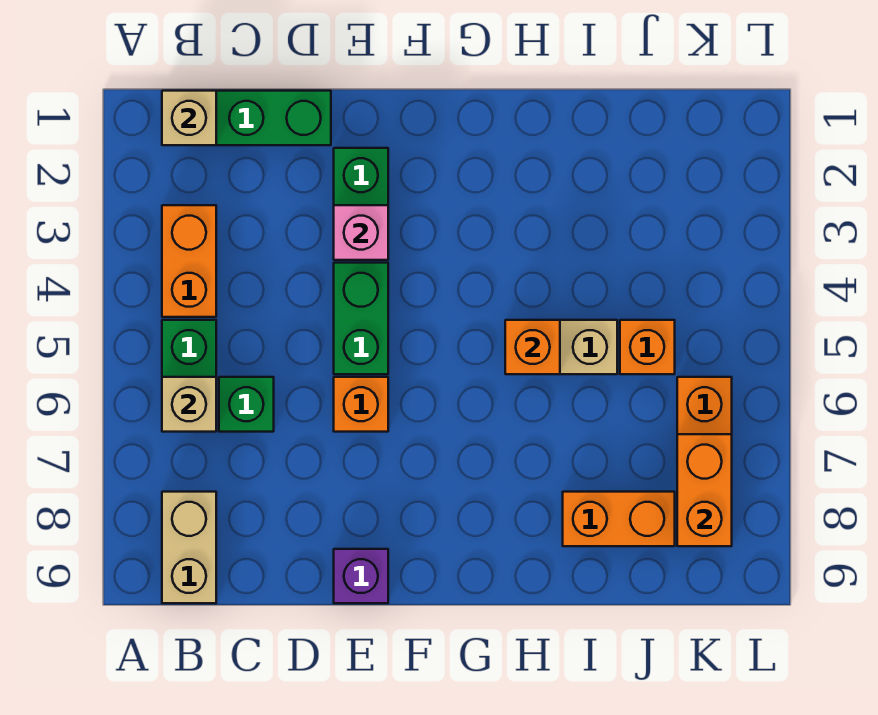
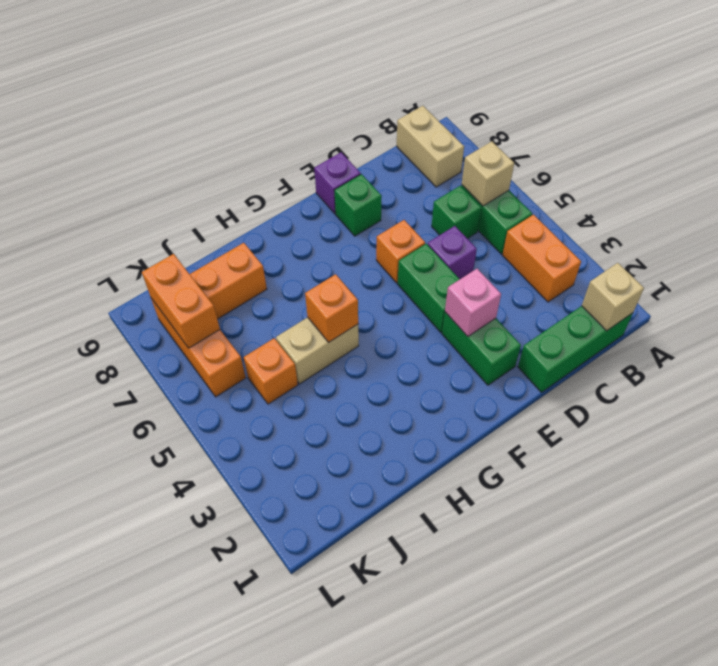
none -> purple 1x1 brick [428,226,477,279]
none -> green 1x1 brick [334,174,382,236]

